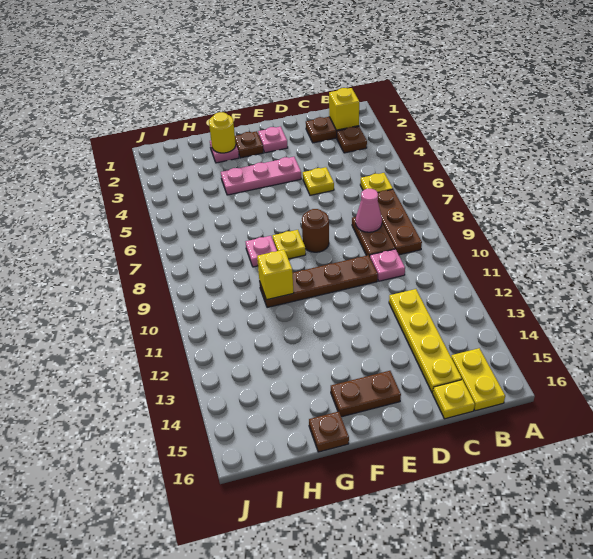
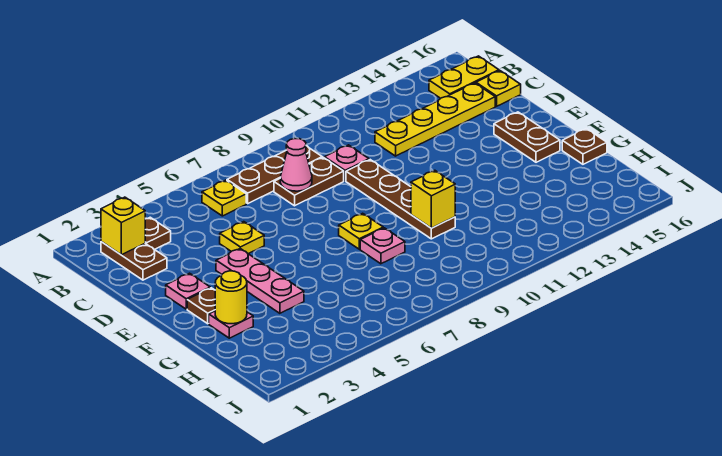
brown 1x1 round brick [302,209,329,252] -> none

